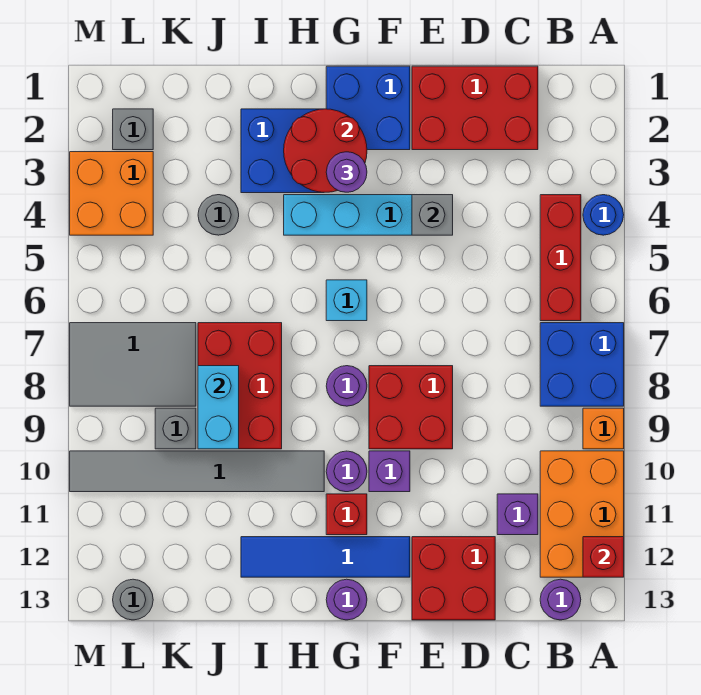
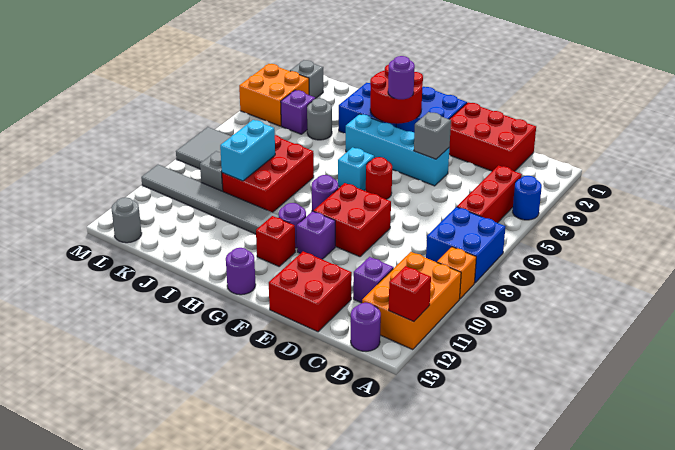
none -> red 1x1 round brick [366,157,392,199]
blue 1x4 tile [241,537,410,577] -> none
none -> purple 1x1 brick [281,90,315,134]

